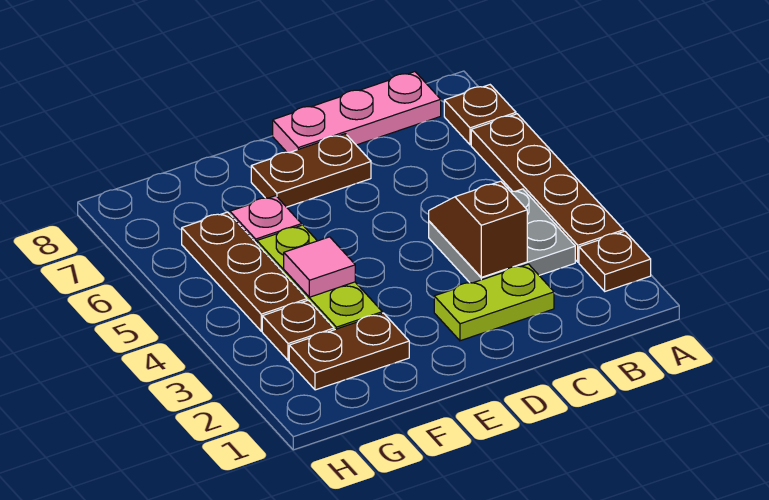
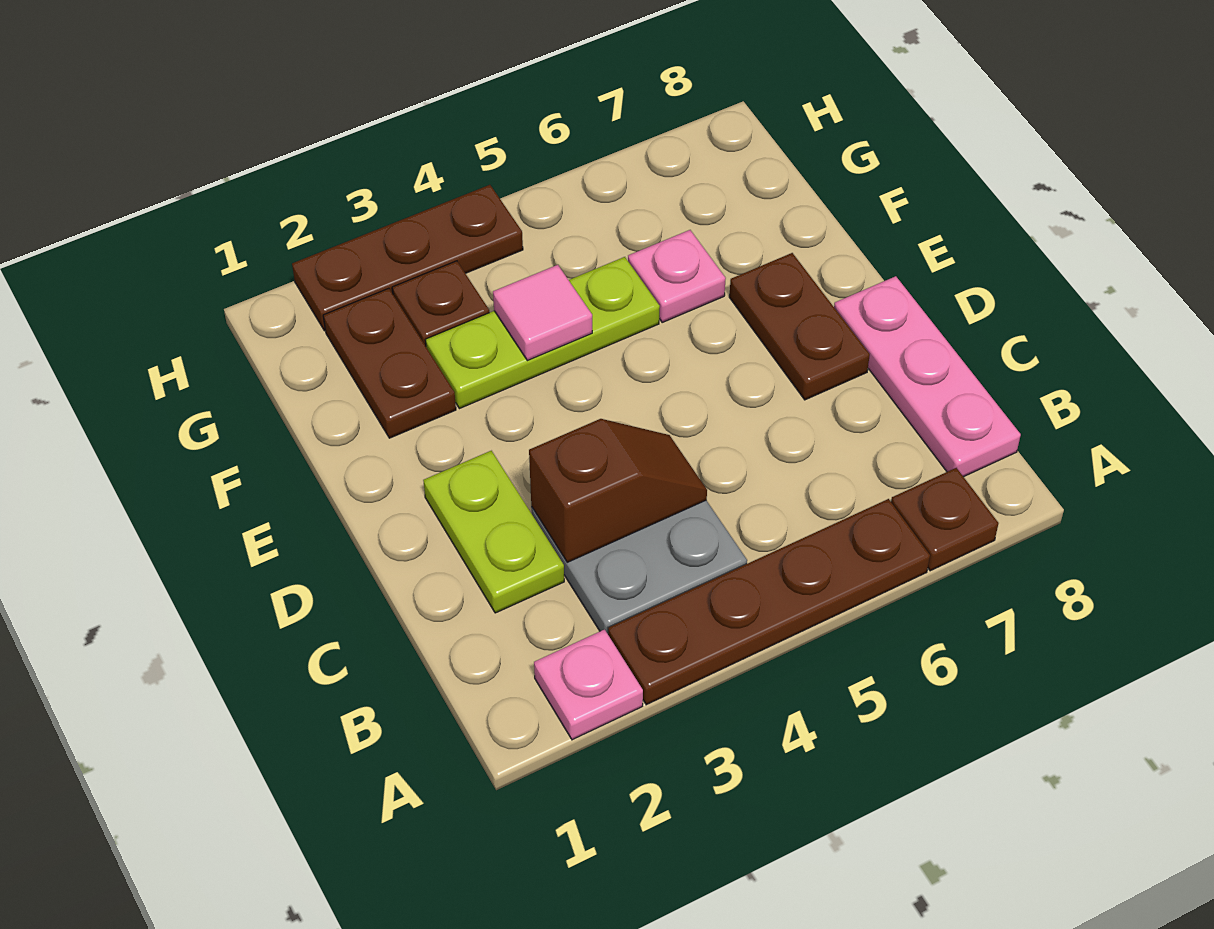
brown 1x1 plate [579,231,651,291] -> pink 1x1 plate [534,630,643,740]
brown 1x3 plate [182,212,307,331] -> brown 1x3 plate moved to [292,185,523,331]

